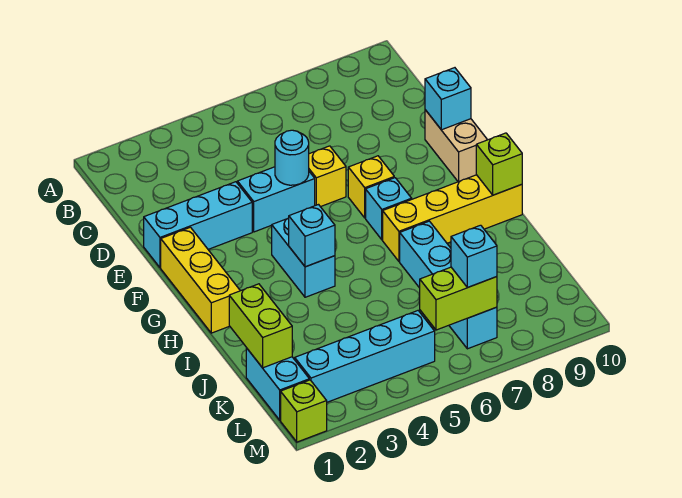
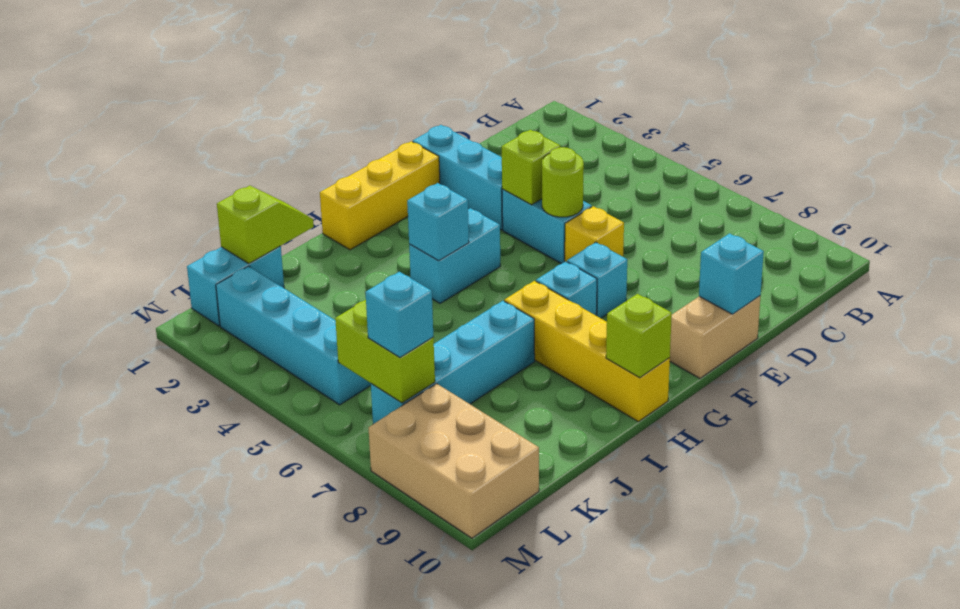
cyan 1x1 round brick [275,130,309,185] -> lime 1x1 round brick [542,147,584,217]
yellow 1x1 brick [348,156,394,218] -> cyan 1x1 brick [567,242,627,318]
lime 1x2 brick [229,284,292,368] -> lime 1x2 slope [217,186,314,264]
none -> tan 2x3 brick [369,384,539,538]
lime 1x1 brick [281,380,327,442] -> lime 1x1 brick moved to [502,130,560,205]

